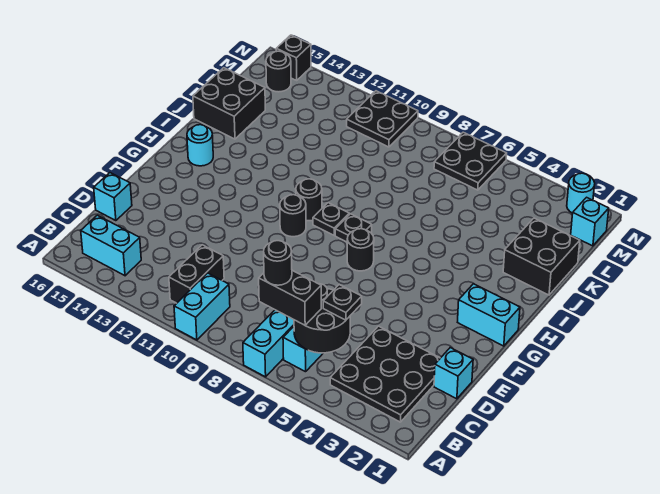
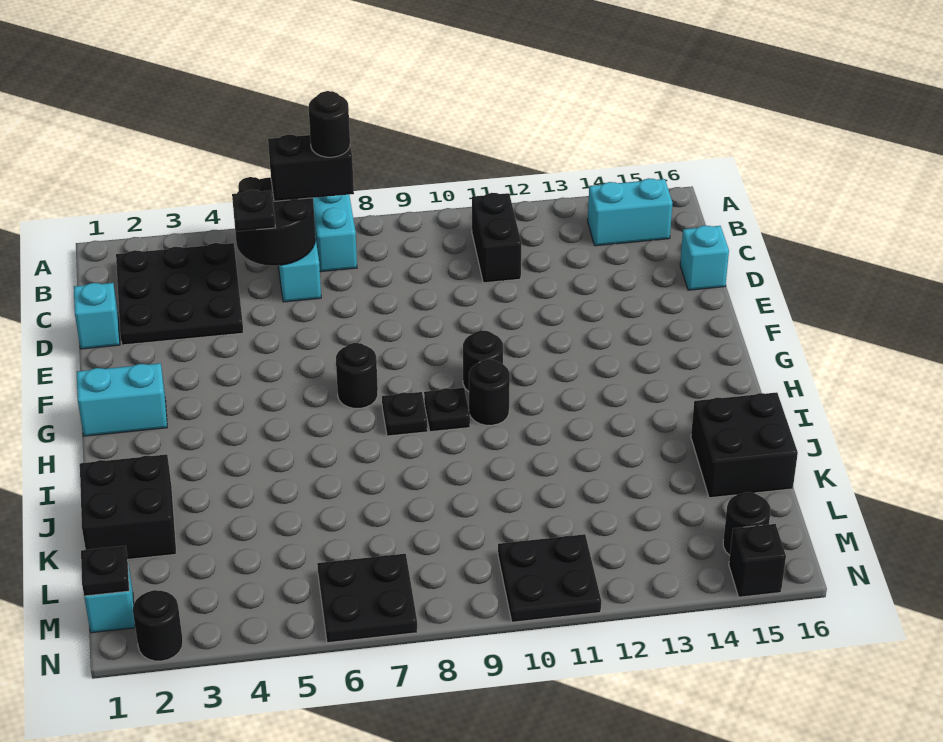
cyan 1x2 brick [174,273,230,340] -> none
cyan 1x1 round brick [187,125,213,166] -> none
none -> black 1x1 plate [81,546,129,596]
cyan 1x1 round brick [567,173,595,213] -> black 1x1 round brick [133,590,183,661]

